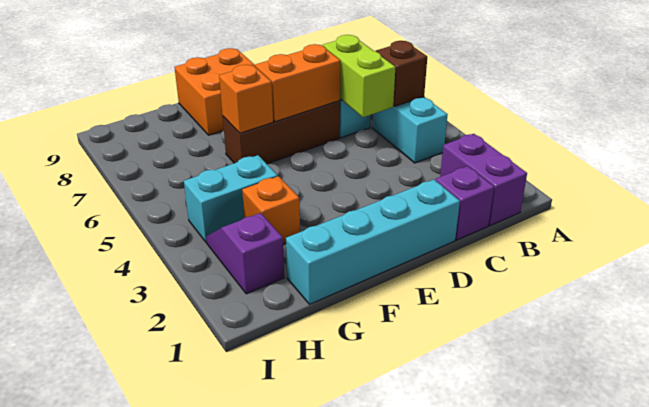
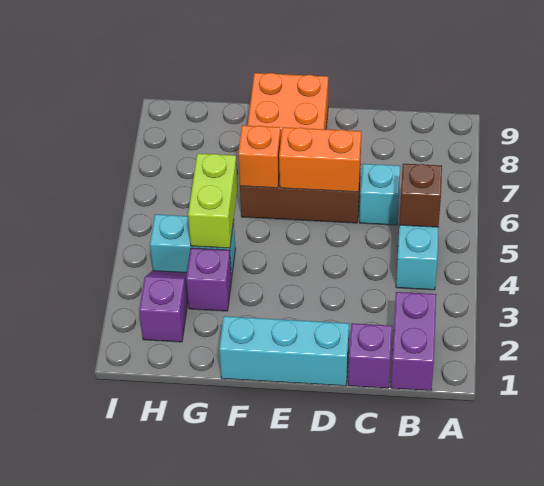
lime 1x2 brick [322,35,395,117] -> lime 1x2 brick moved to [188,153,238,248]
cyan 1x4 brick [286,180,460,304] -> cyan 1x3 brick [219,316,349,386]
orange 1x1 brick [242,176,300,244] -> purple 1x1 brick [186,248,232,311]

